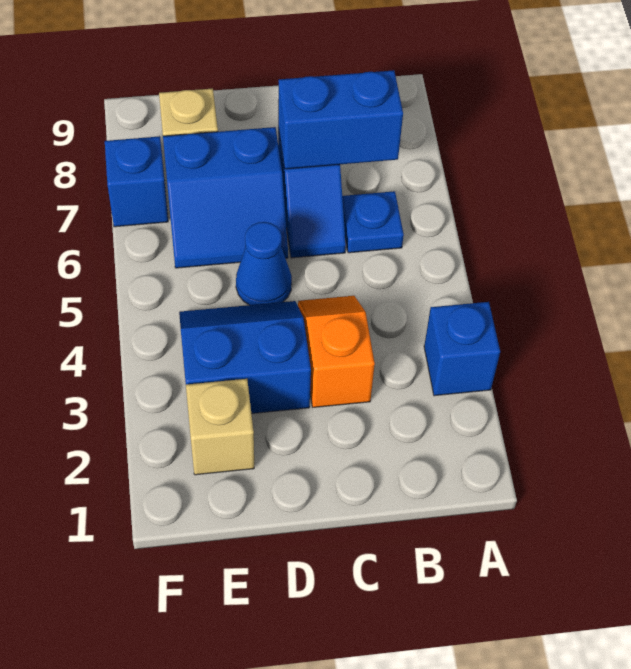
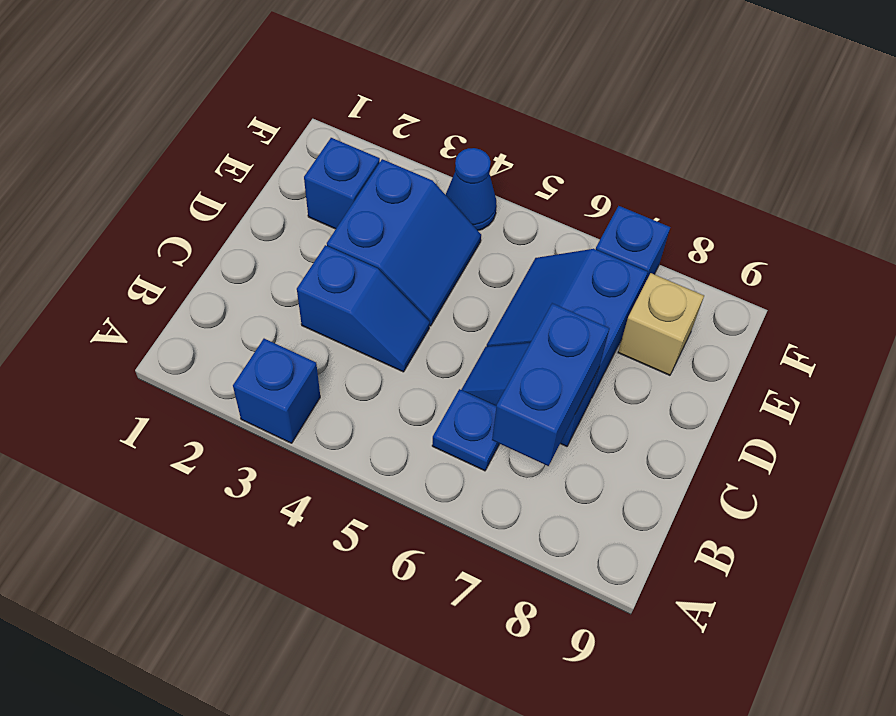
orange 1x2 slope [298,296,375,407] -> blue 1x2 slope [297,245,430,372]
blue 1x1 cone [236,222,292,305] -> blue 1x1 cone moved to [445,148,497,230]
tan 1x1 brick [186,379,254,475] -> blue 1x1 brick [304,138,380,229]

